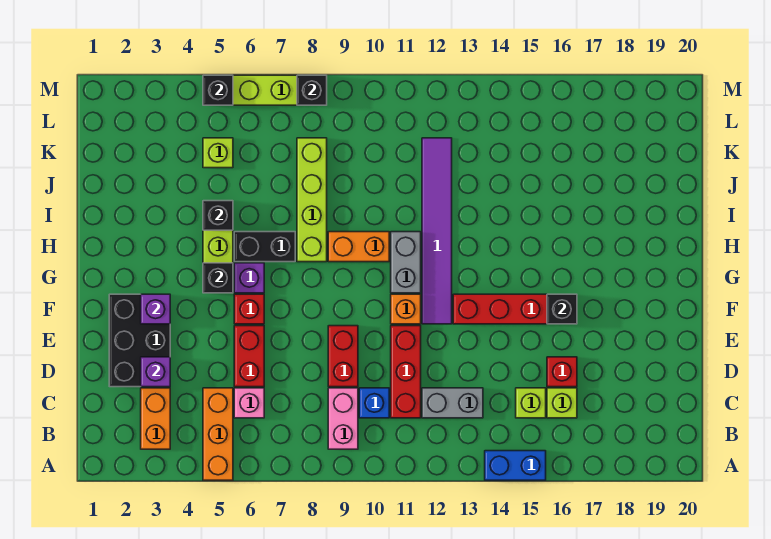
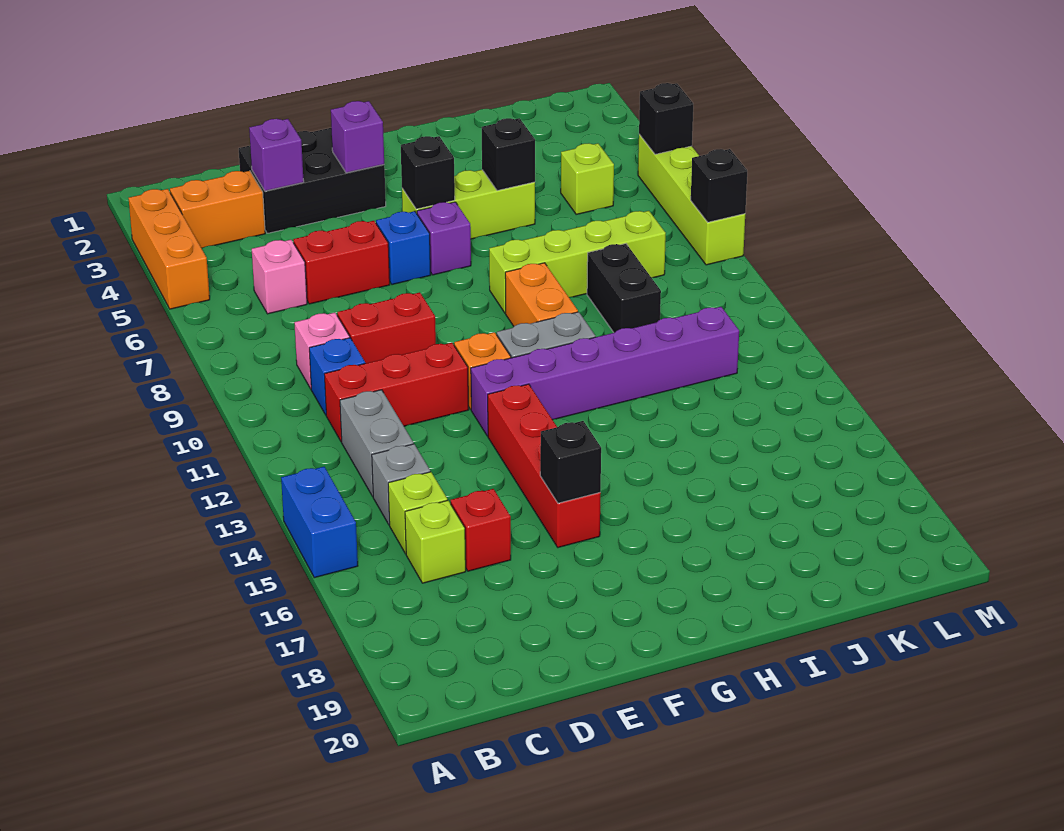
orange 1x3 brick [203,388,233,480] -> orange 1x3 brick turned to [129,189,210,309]
pink 1x2 brick [328,388,358,449] -> pink 1x1 brick [294,313,350,389]
none -> grey 1x1 brick [372,444,430,525]
red 1x1 brick [234,294,264,324] -> blue 1x1 brick [376,211,431,285]
purple 1x6 tile [422,138,452,324] -> purple 1x6 brick [471,307,739,436]
black 1x2 brick [234,232,295,262] -> black 1x2 brick moved to [587,244,661,333]

